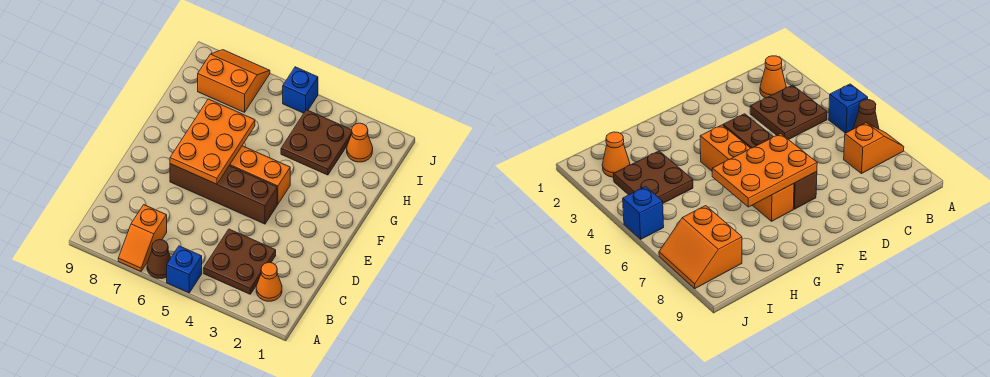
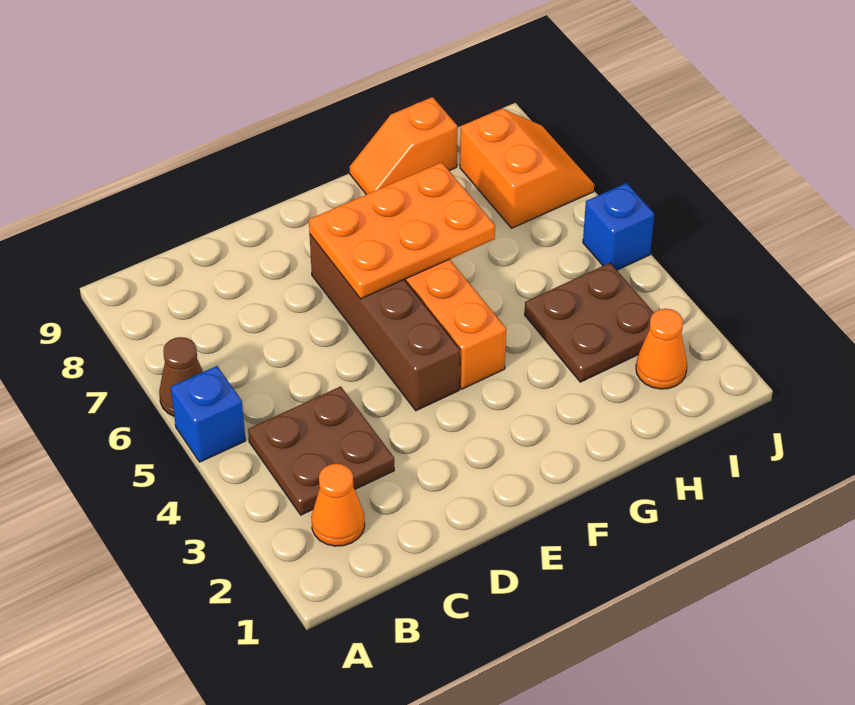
orange 1x2 slope [118,205,167,271] -> orange 1x2 slope moved to [350,97,457,195]

